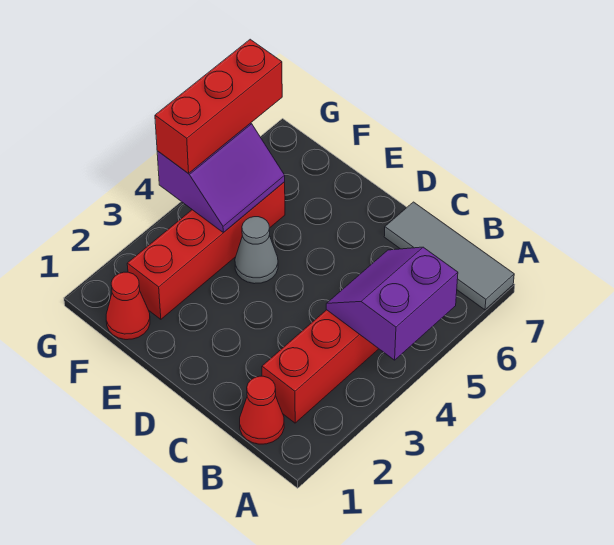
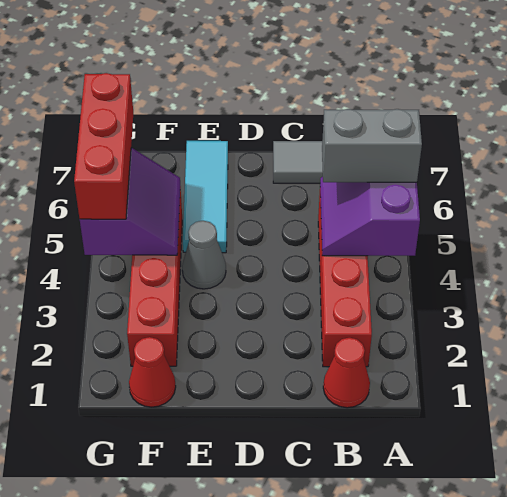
none -> grey 1x2 brick [322,109,422,182]
none -> cyan 1x3 tile [183,141,228,253]

